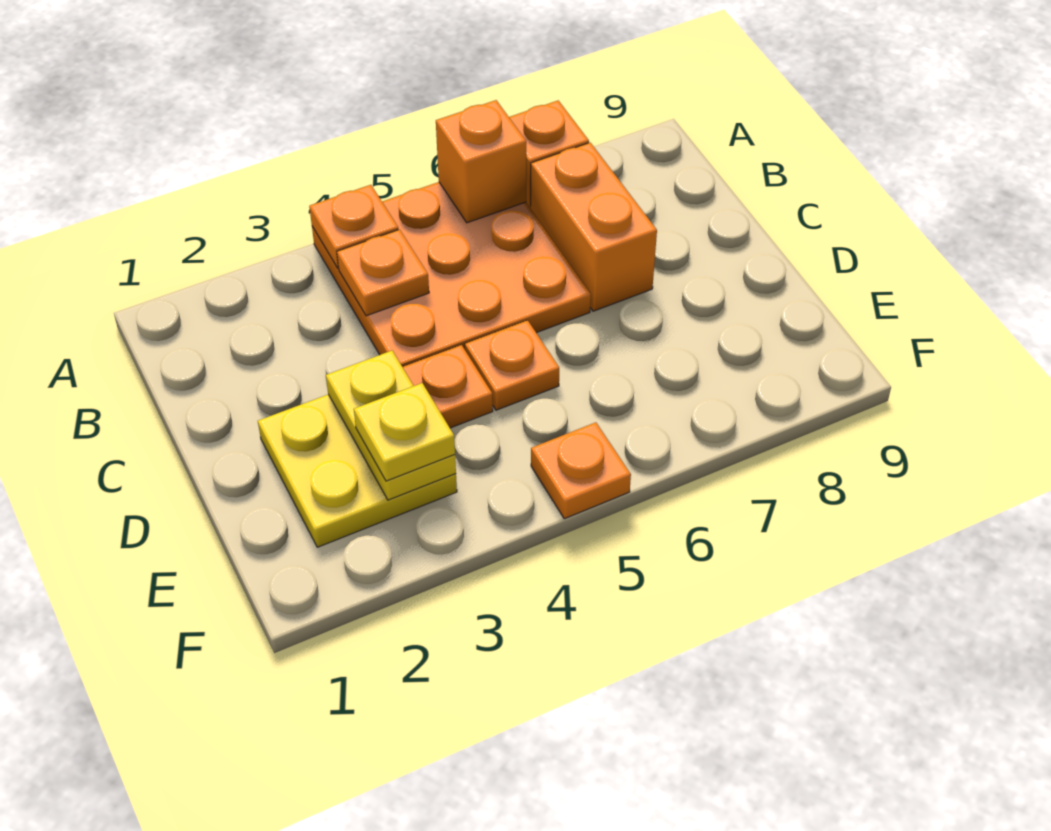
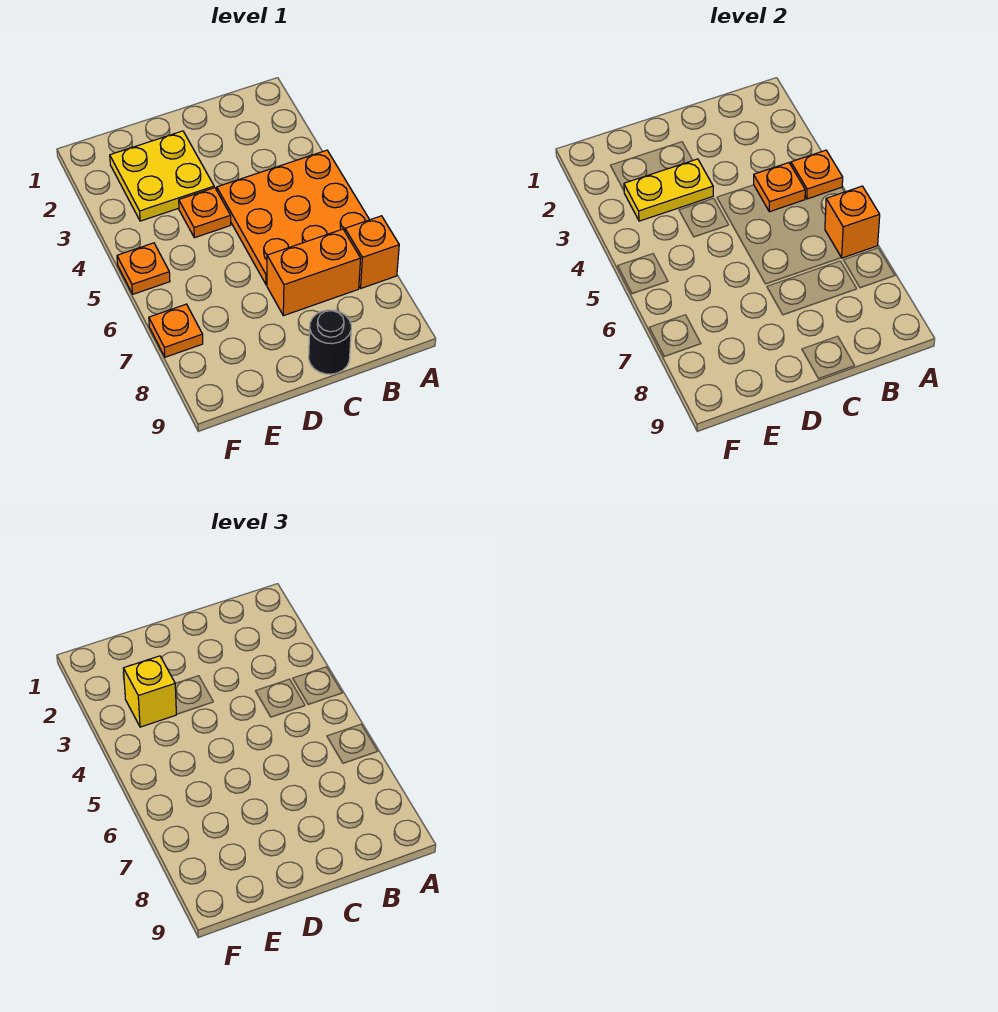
none -> black 1x1 round brick [309,310,351,374]
orange 1x1 plate [465,320,559,410] -> orange 1x1 plate moved to [149,304,203,357]
yellow 1x1 plate [354,383,455,481] -> yellow 1x1 brick [124,656,176,727]

